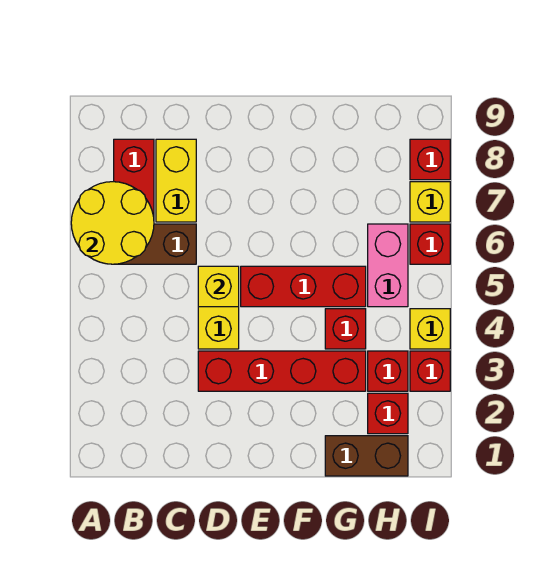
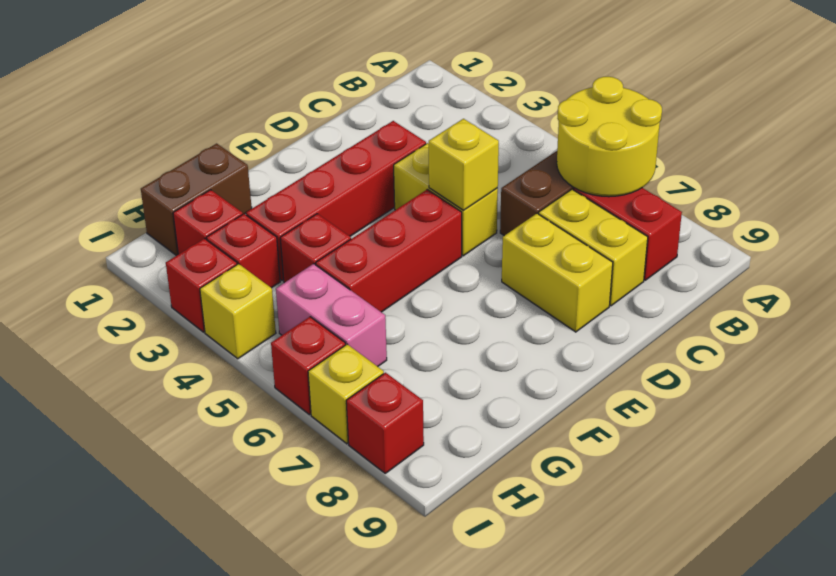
none -> yellow 1x2 brick [502,214,613,332]

